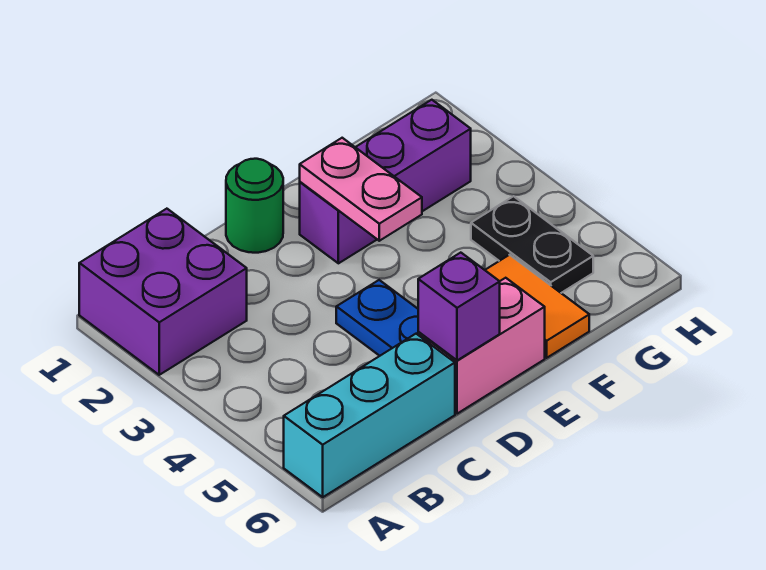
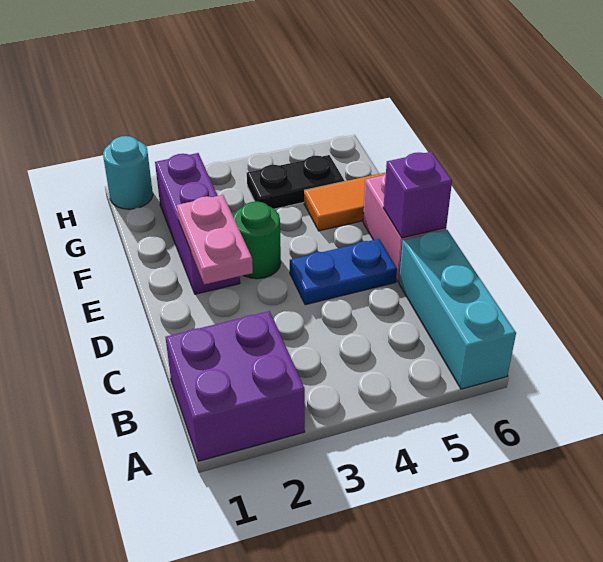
green 1x1 round brick [226,159,283,253] -> green 1x1 round brick moved to [233,201,281,279]
pink 1x2 plate [300,138,422,241] -> pink 1x2 plate turned to [177,195,253,284]
none -> cyan 1x1 round brick [103,136,153,209]

